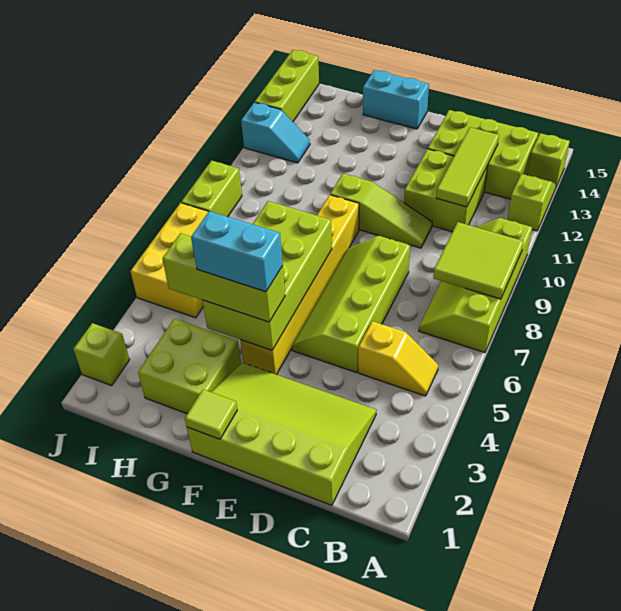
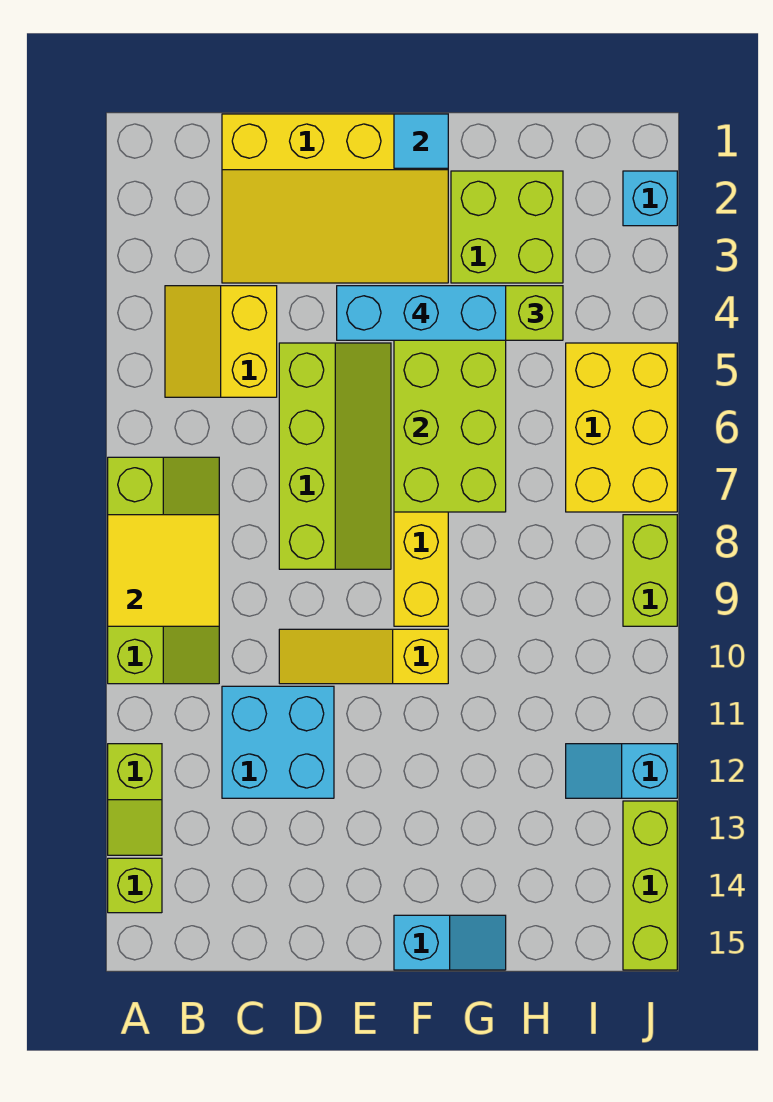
lime 2x2 tile [433,222,524,299] -> yellow 2x2 tile [108,515,219,626]
yellow 1x2 slope [358,321,438,396] -> yellow 2x2 slope [165,286,277,397]
lime 2x3 brick [428,110,538,199] -> none
lime 3x4 slope [187,363,377,505] -> yellow 3x4 slope [222,114,448,283]
lime 2x2 brick [404,149,488,232] -> cyan 2x2 brick [222,686,334,798]
lime 1x3 tile [436,127,499,207] -> none
lime 1x3 slope [330,174,432,248] -> yellow 1x3 slope [279,629,448,684]
lime 1x1 tile [185,390,237,439] -> cyan 1x1 tile [394,114,448,168]
cyan 1x2 brick [191,211,283,292] -> cyan 1x3 brick [337,286,506,340]
cyan 1x2 brick [363,70,429,129] -> cyan 1x2 slope [394,915,506,970]
lime 1x1 brick [73,323,129,386] -> cyan 1x1 brick [623,171,677,226]

